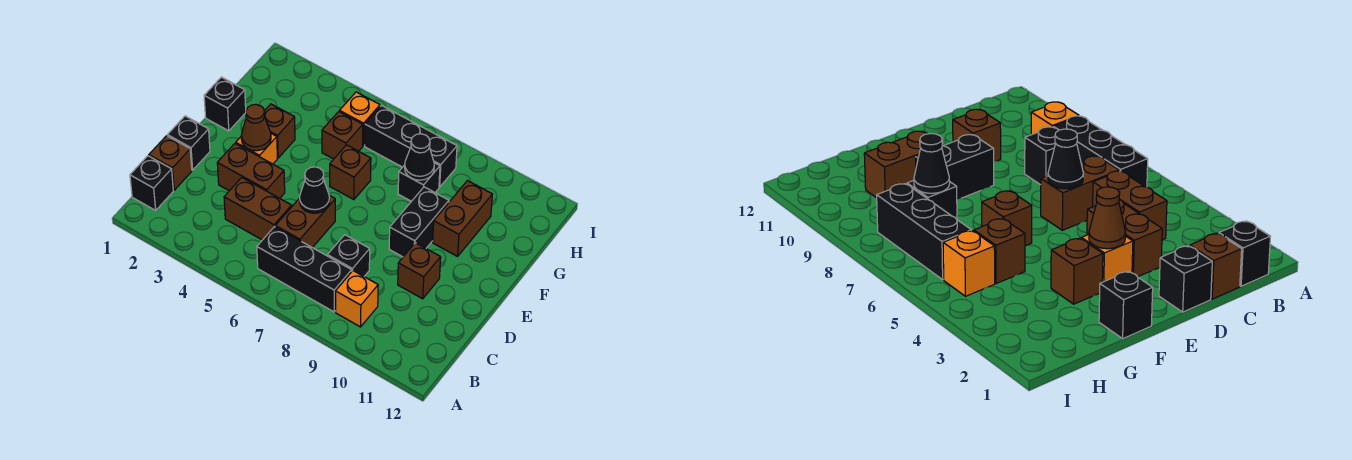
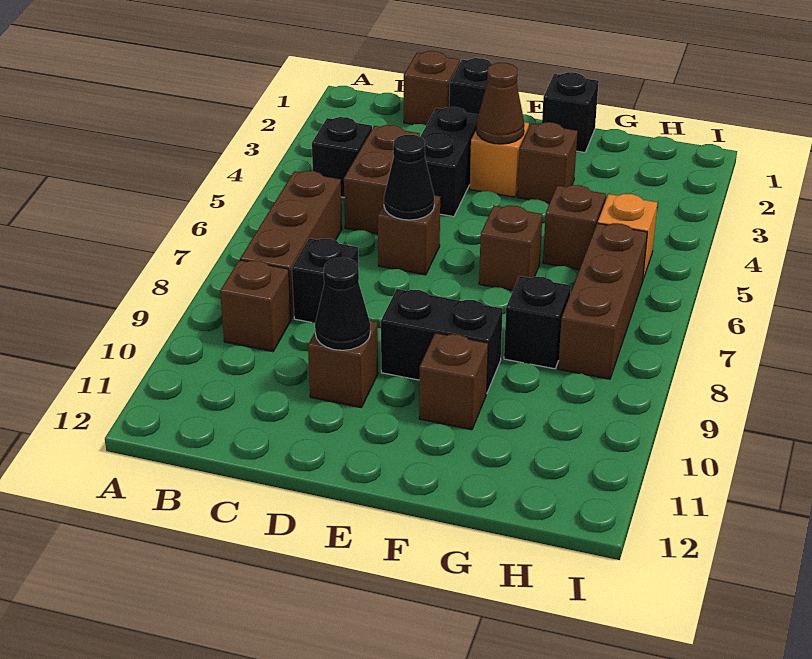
black 1x1 brick [130,156,173,210] -> black 1x1 brick moved to [312,117,372,197]
black 1x3 brick [257,226,352,312] -> brown 1x3 brick [240,171,342,319]
orange 1x1 brick [335,271,378,327] -> brown 1x1 brick [220,260,291,352]
brown 1x2 brick [275,195,335,248] -> brown 1x1 brick [378,195,440,275]
brown 1x2 brick [217,144,285,198] -> black 1x2 brick [420,107,478,217]
brown 1x2 brick [433,181,492,256] -> brown 1x1 brick [419,333,488,430]
black 1x1 cone [405,134,434,180] -> black 1x1 cone moved to [315,258,370,350]
black 1x3 brick [365,105,457,187] -> brown 1x3 brick [558,223,647,379]

